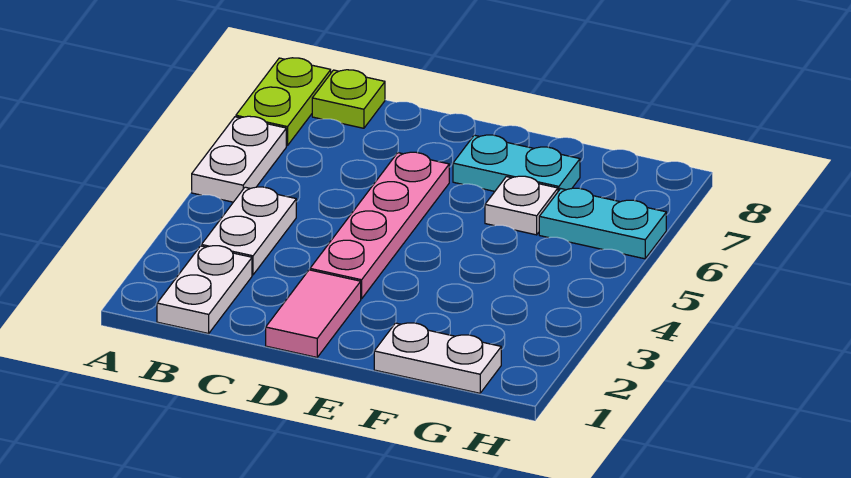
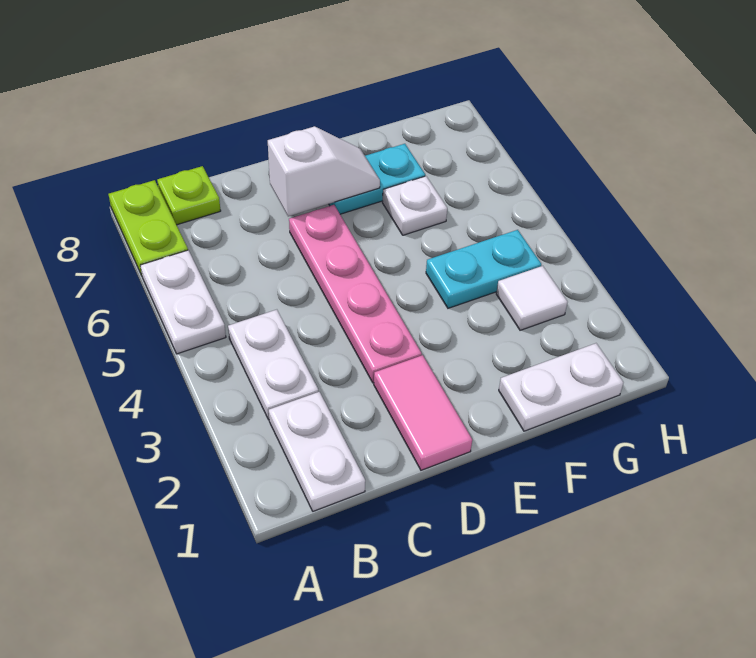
none -> white 1x2 slope [268,126,380,216]
none -> white 1x1 tile [496,266,568,330]
cyan 1x2 plate [539,188,666,259] -> cyan 1x2 plate moved to [426,230,541,308]

